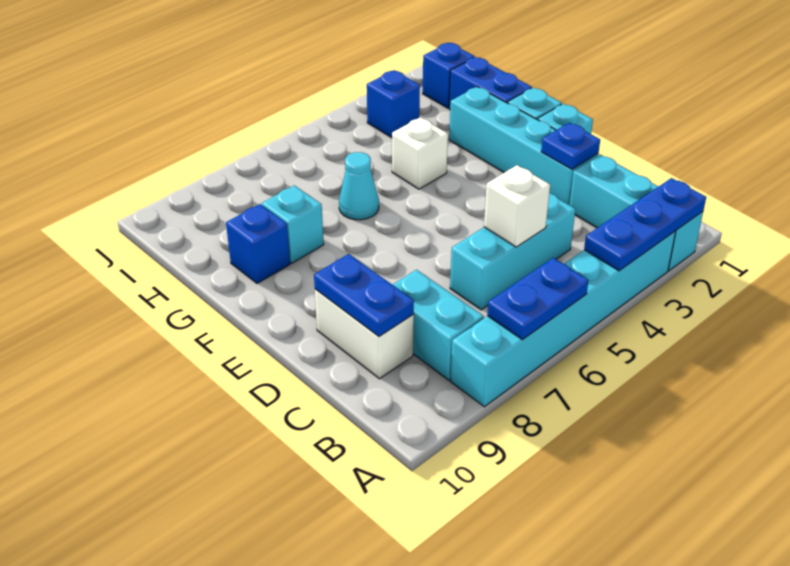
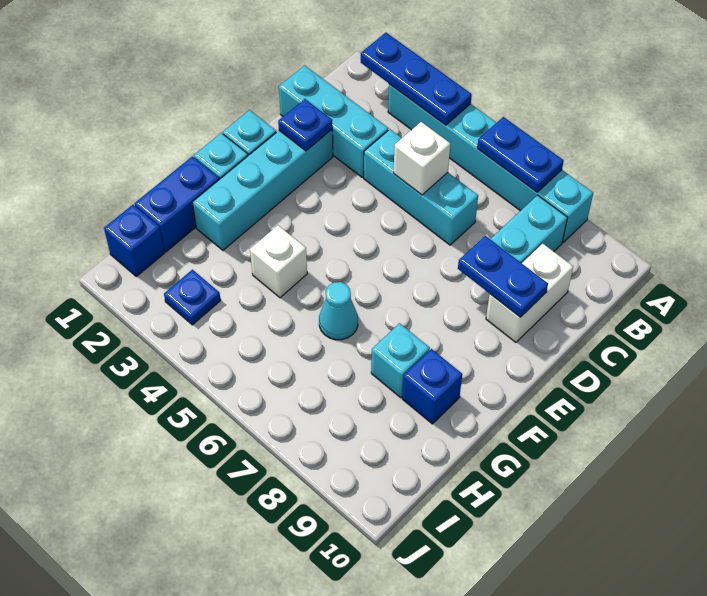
cyan 1x3 brick [570,155,703,271] -> cyan 1x3 brick turned to [279,65,388,177]
blue 1x2 plate [314,254,414,336] -> blue 1x2 plate turned to [458,236,548,317]
blue 1x1 brick [367,70,420,138] -> blue 1x1 plate [164,270,221,325]

